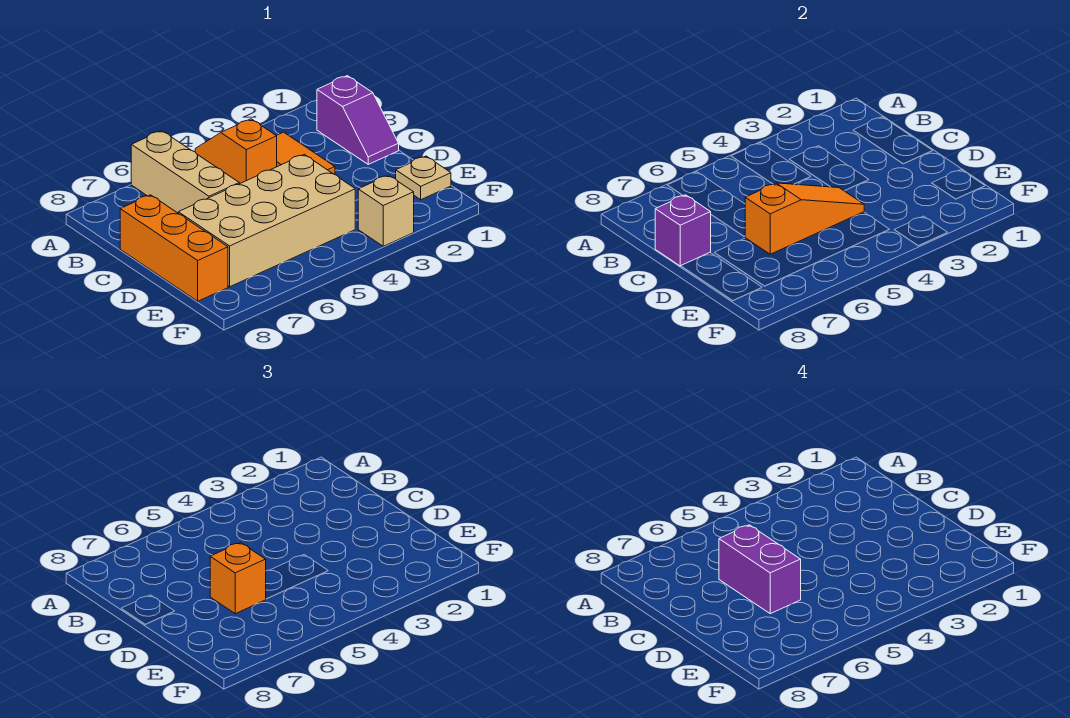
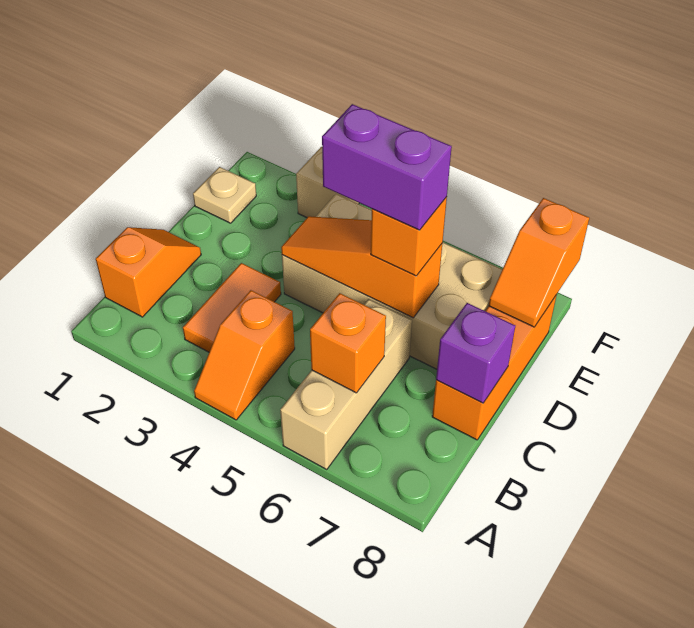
purple 1x2 slope [317,76,399,164] -> orange 1x2 slope [96,227,201,317]
none -> orange 1x1 brick [310,293,386,393]
purple 1x2 brick [719,525,801,614] -> purple 1x2 brick turned to [322,104,452,230]
none -> orange 1x2 slope [489,198,589,327]

